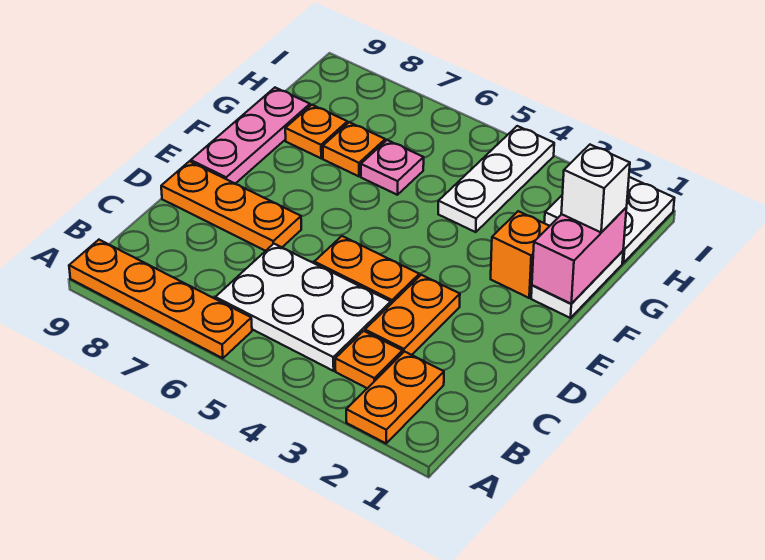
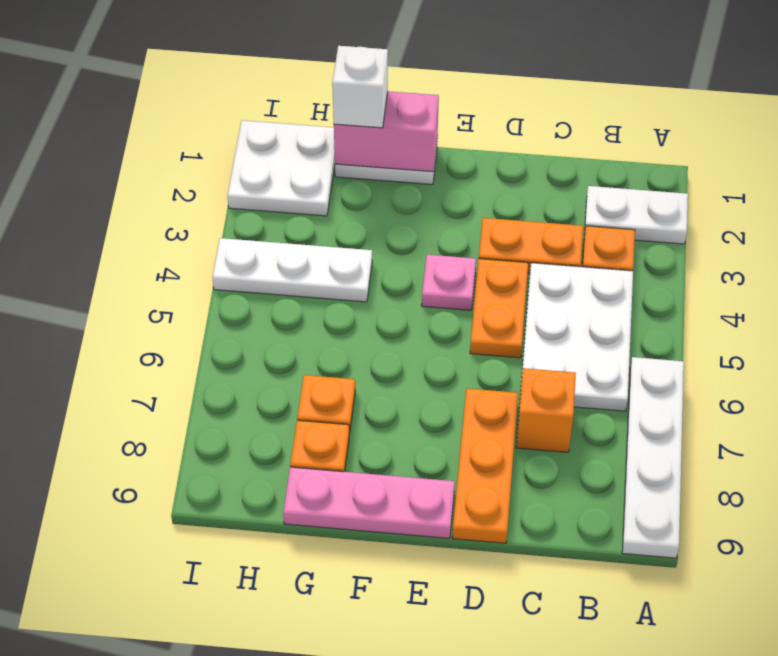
orange 1x2 plate [346,352,444,443] -> white 1x2 plate [584,186,688,244]
orange 1x4 plate [69,240,252,358] -> white 1x4 plate [622,357,684,558]
orange 1x1 brick [491,211,549,298] -> orange 1x1 brick moved to [516,368,576,452]
pink 1x1 plate [361,140,424,195] -> pink 1x1 plate moved to [422,255,476,310]

